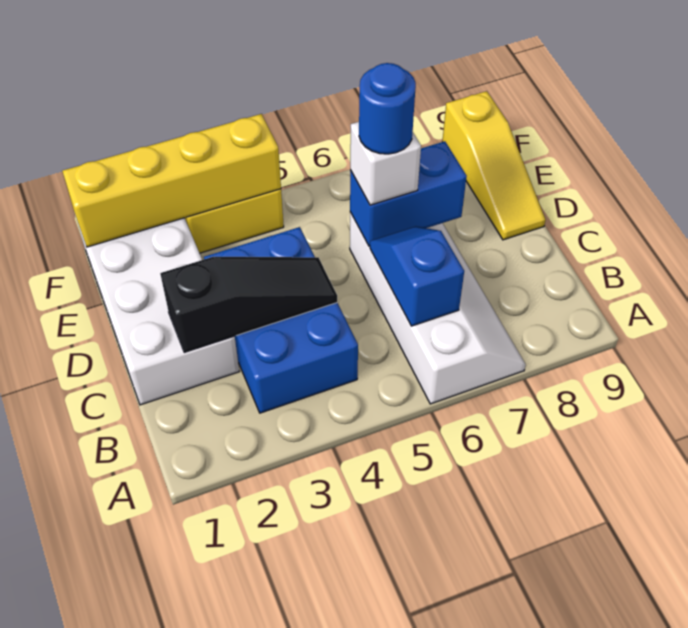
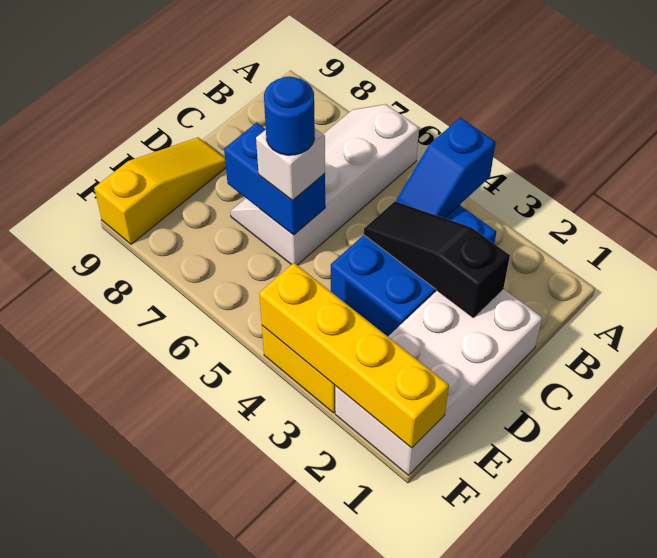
blue 1x2 slope [370,226,464,326] -> blue 1x2 slope moved to [396,117,496,218]

